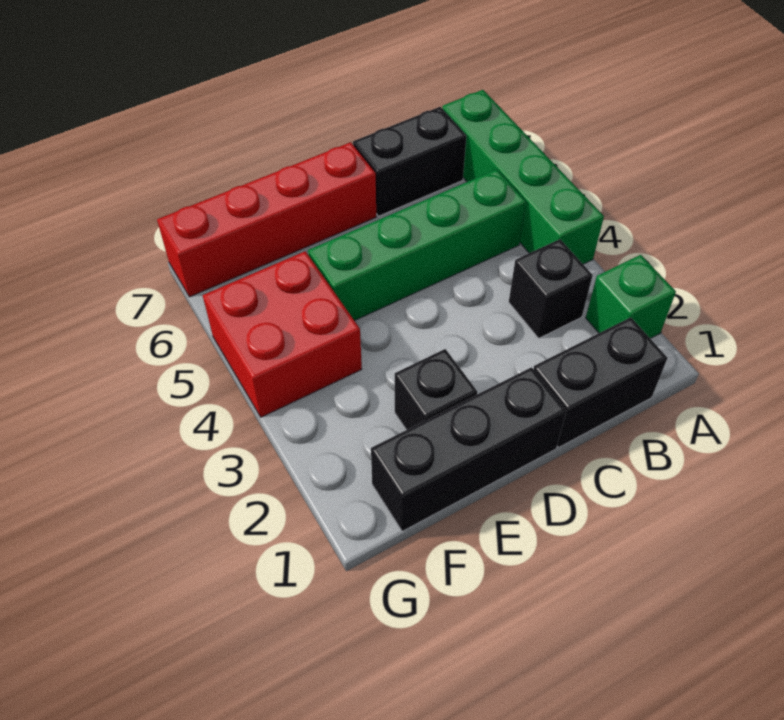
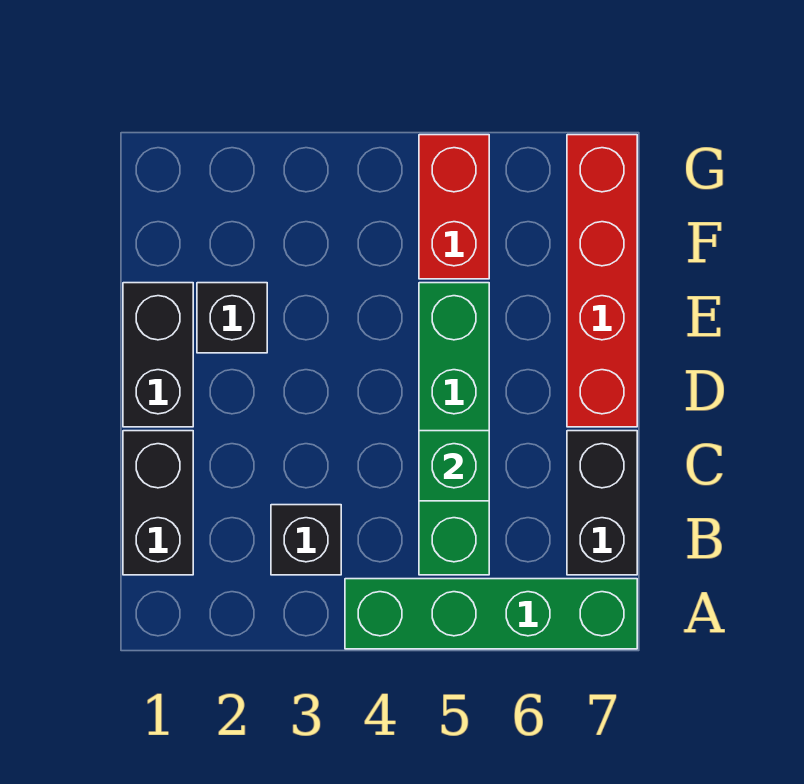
green 1x1 brick [586,255,676,338] -> green 1x1 brick moved to [419,431,489,501]
black 1x3 brick [371,367,566,531] -> black 1x2 brick [123,283,193,427]
red 2x2 brick [203,251,362,417] -> red 1x2 brick [419,135,489,279]

